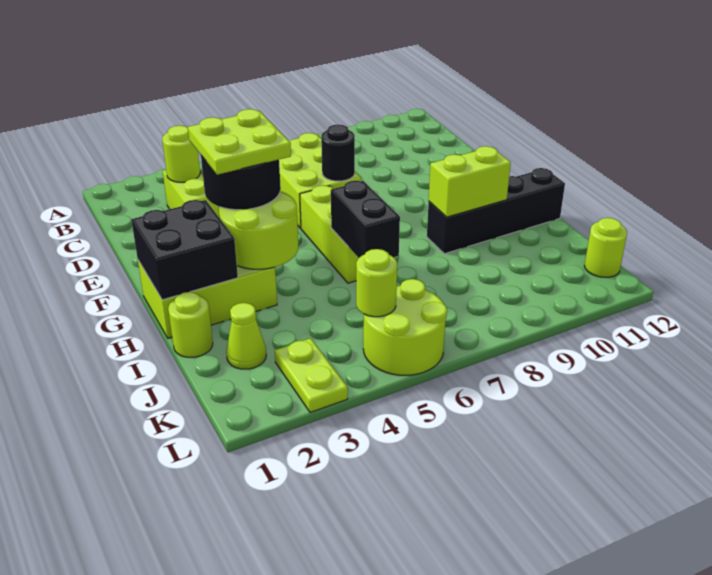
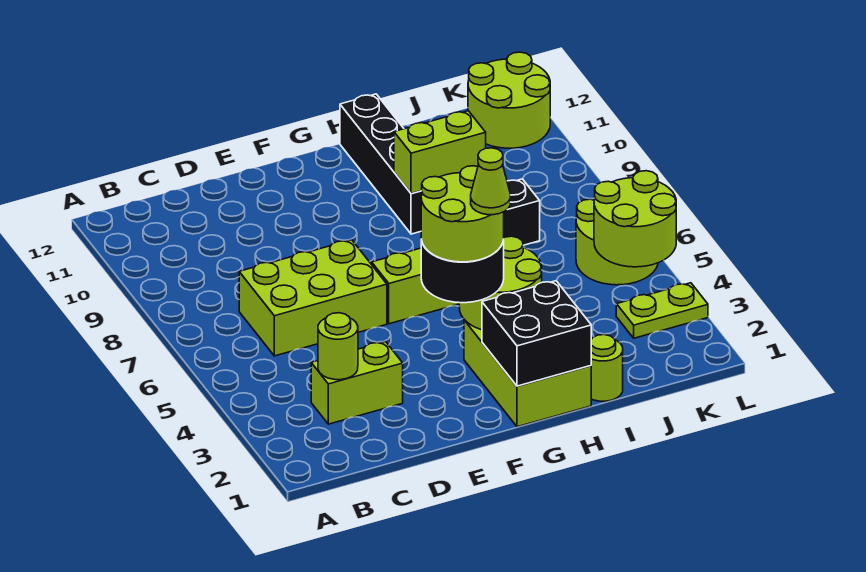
black 1x1 round brick [321,124,355,181] -> none
lime 2x2 plate [188,109,291,175] -> lime 2x2 round brick [421,166,504,262]
lime 1x2 brick [429,146,511,217] -> lime 1x2 brick turned to [394,111,486,193]
lime 1x1 cone [226,303,266,369] -> lime 1x1 cone moved to [471,148,510,215]
lime 1x1 round brick [356,249,397,317] -> lime 2x2 round brick [594,171,676,267]
lime 1x1 round brick [584,218,627,277] -> lime 2x2 round brick [468,52,550,148]

